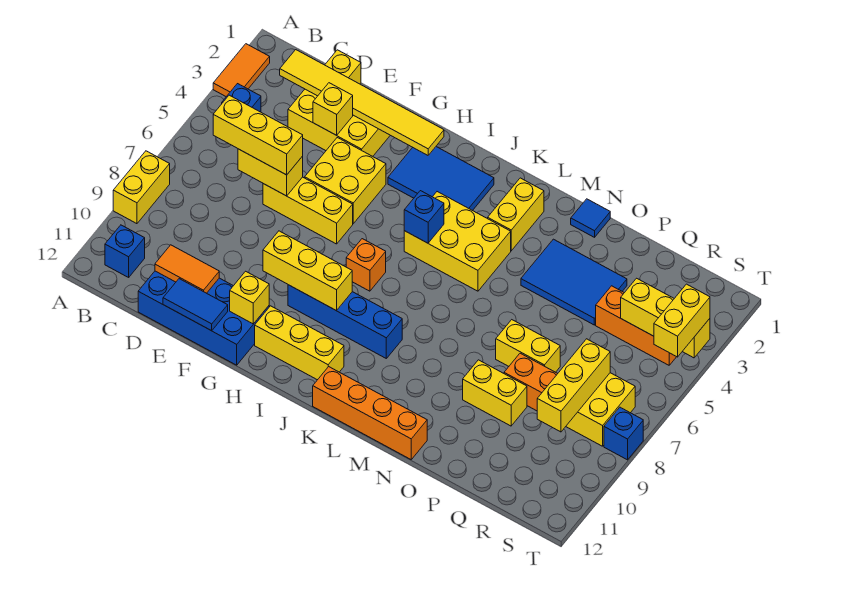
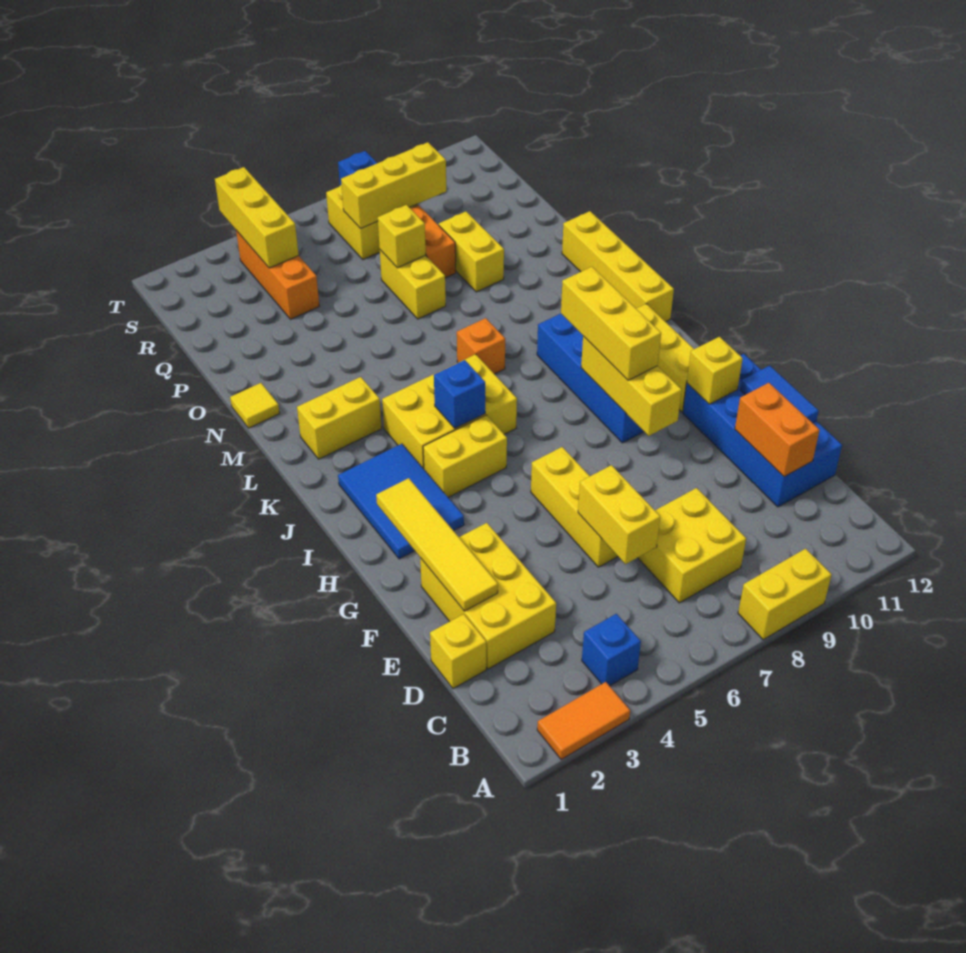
blue 1x1 brick [105,225,145,277] -> none
yellow 1x6 tile [280,50,444,155] -> yellow 1x4 tile [376,478,498,611]
yellow 1x3 brick [213,95,303,175] -> yellow 1x3 brick moved to [561,267,661,380]
orange 1x2 tile [155,245,219,293] -> orange 1x2 brick [735,383,820,477]
yellow 1x1 brick [313,83,353,135] -> yellow 1x1 brick moved to [378,205,426,268]
yellow 2x2 brick [305,138,386,224] -> yellow 2x2 brick moved to [638,488,746,603]
orange 1x1 brick [346,239,386,291] -> orange 1x1 brick moved to [457,318,505,374]
yellow 2x3 brick [404,192,511,291] -> yellow 2x3 brick turned to [382,354,517,469]
orange 1x4 brick [313,367,427,459] -> yellow 1x4 brick [562,211,674,322]
blue 1x1 tile [571,199,610,237] -> yellow 1x1 tile [230,383,280,428]
blue 2x3 tile [521,239,627,325] -> none
yellow 1x2 brick [654,284,710,357] -> yellow 1x2 brick moved to [423,415,507,497]

